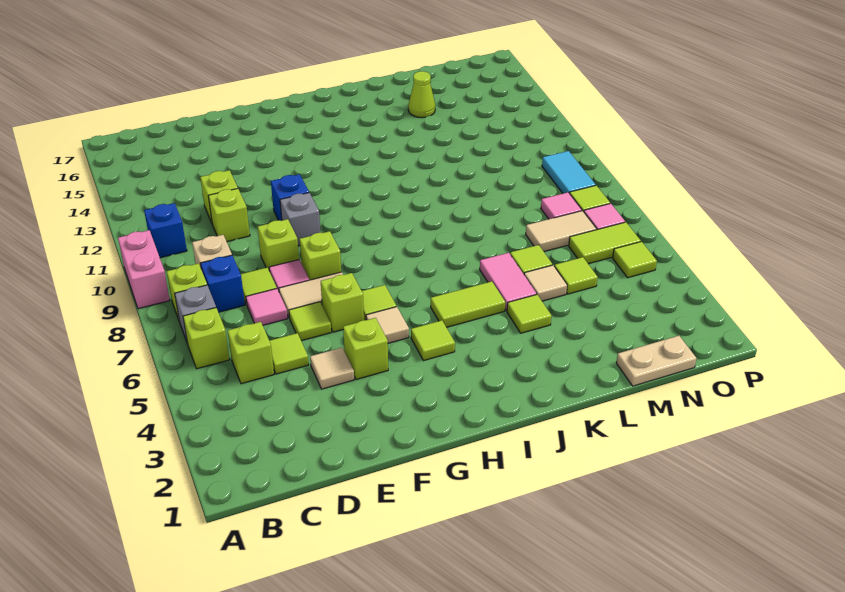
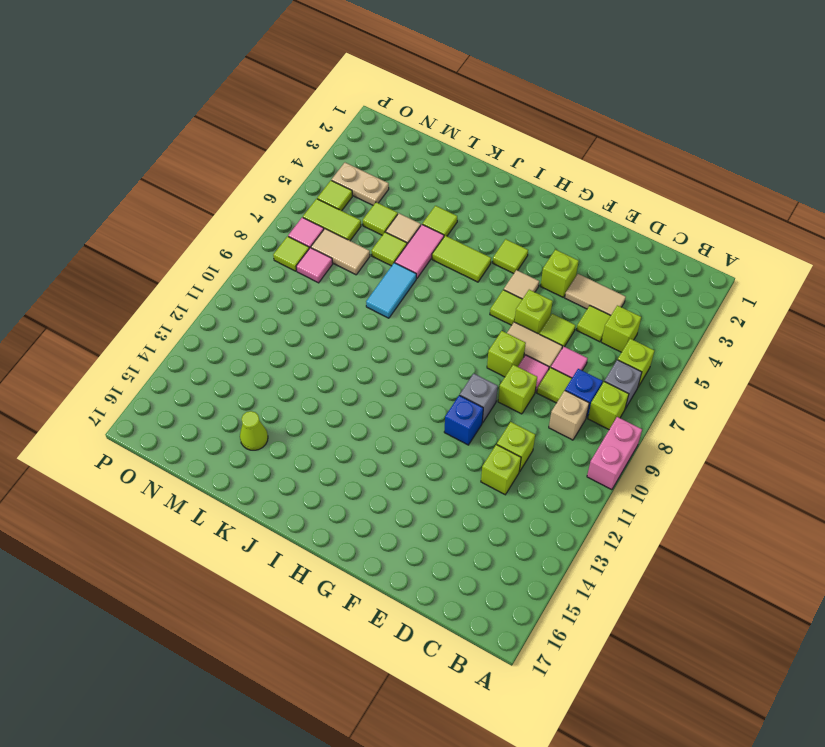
blue 1x1 brick [144,203,187,258] -> none
tan 1x1 tile [310,347,354,389] -> tan 1x2 tile [565,274,626,315]
tan 1x2 plate [616,336,696,386] -> tan 1x2 plate moved to [332,163,389,205]
cyan 1x2 tile [542,151,596,193] -> cyan 1x2 tile moved to [366,263,416,318]

